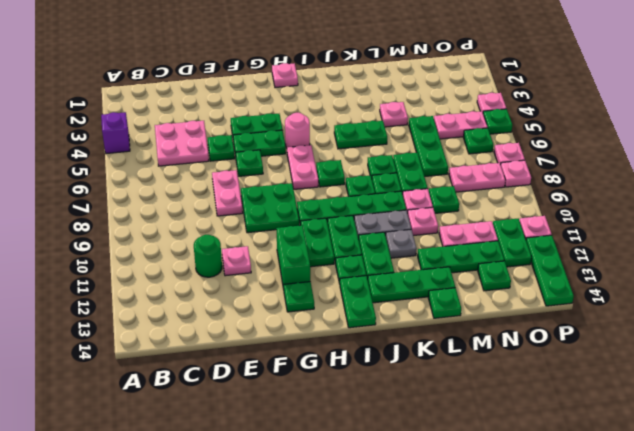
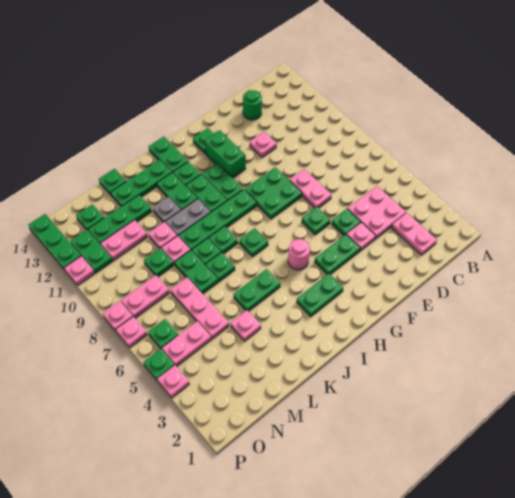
purple 1x1 brick [101,112,130,154] -> none
green 1x1 round brick [194,235,222,277] -> green 1x1 round brick moved to [243,90,262,120]
green 1x2 plate [233,130,286,156] -> green 1x2 plate moved to [297,274,343,317]
pink 1x1 plate [272,63,298,88] -> pink 1x1 plate moved to [347,223,376,251]
pink 1x2 plate [287,145,318,189] -> pink 1x2 plate moved to [392,213,437,255]
green 1x3 plate [409,116,448,177] -> pink 1x3 plate [171,277,229,339]

